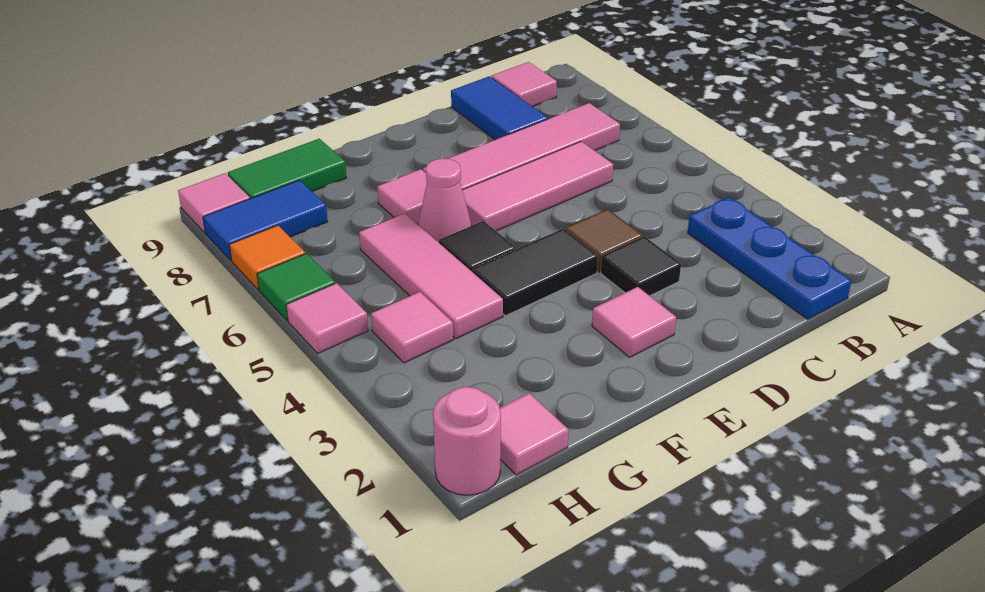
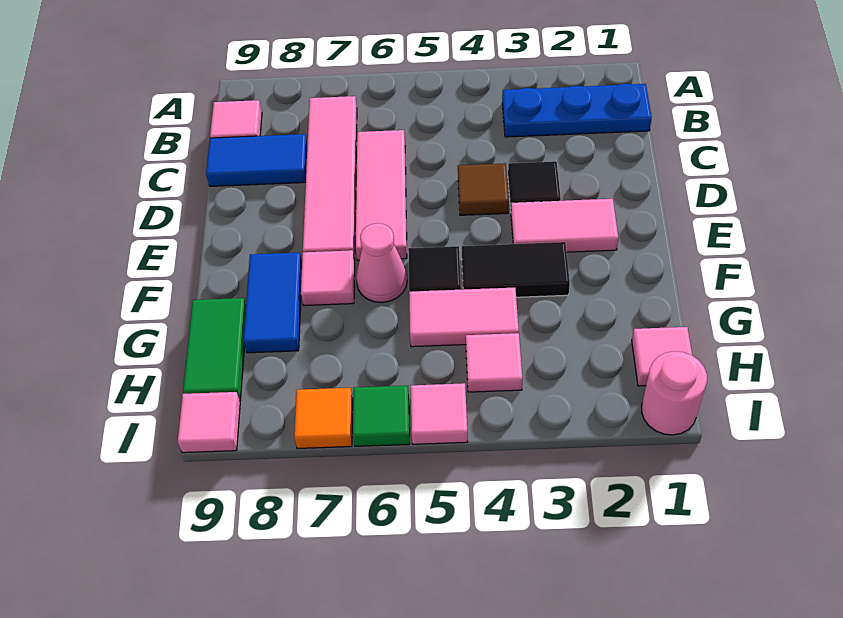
pink 1x1 tile [592,287,676,357] -> pink 1x2 tile [511,199,618,252]
black 1x2 tile [472,229,598,316] -> black 1x2 tile turned to [462,242,570,297]
pink 1x3 tile [359,213,503,339] -> pink 1x2 tile [409,288,519,347]
blue 1x2 tile [203,180,328,260] -> blue 1x2 tile moved to [243,252,302,353]

